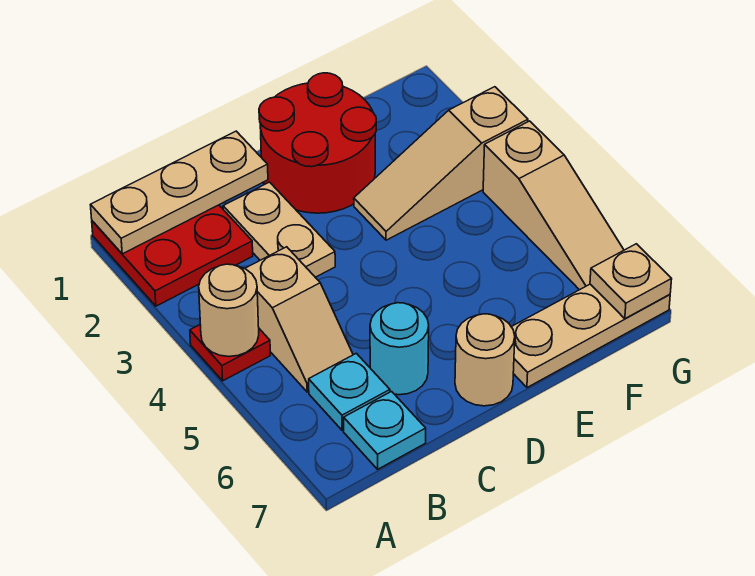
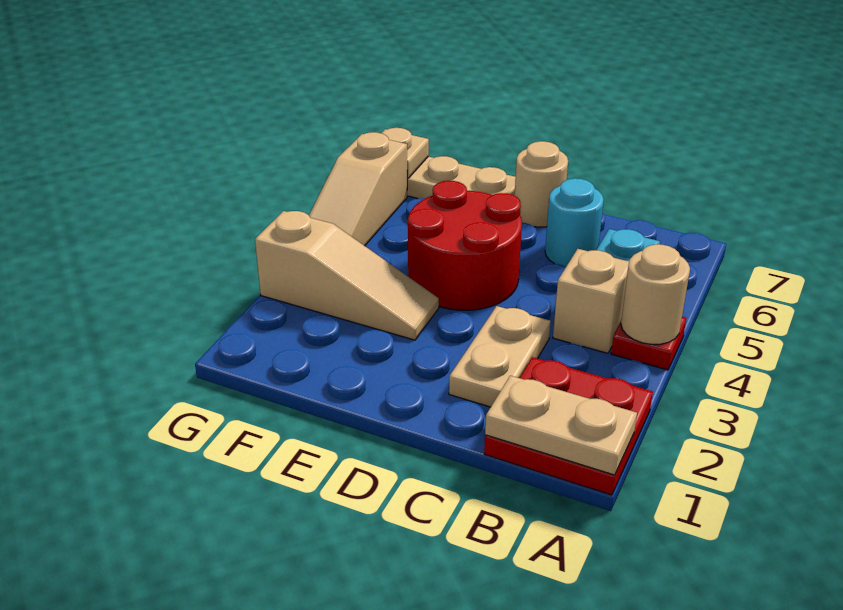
tan 1x3 plate [91,131,268,254] -> tan 1x2 plate [485,376,637,475]
cyan 1x1 plate [344,392,426,469] -> none
red 2x2 round brick [259,73,376,213] -> red 2x2 round brick moved to [408,181,522,310]
tan 1x3 slope [483,121,624,290] -> tan 1x3 slope turned to [309,132,407,246]

